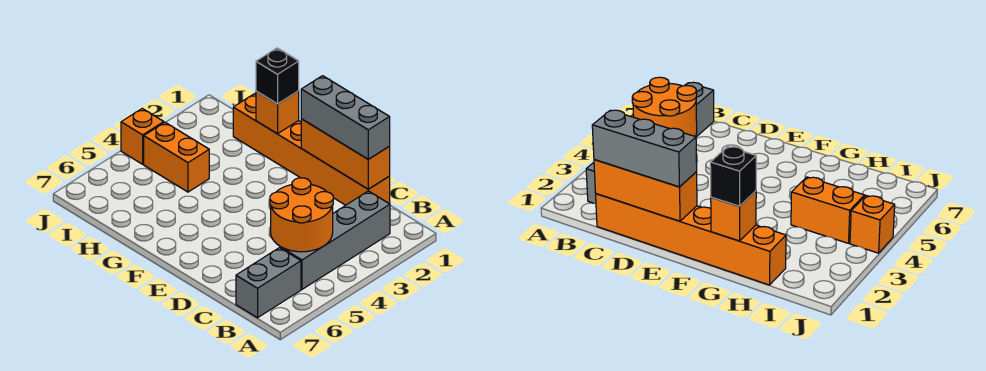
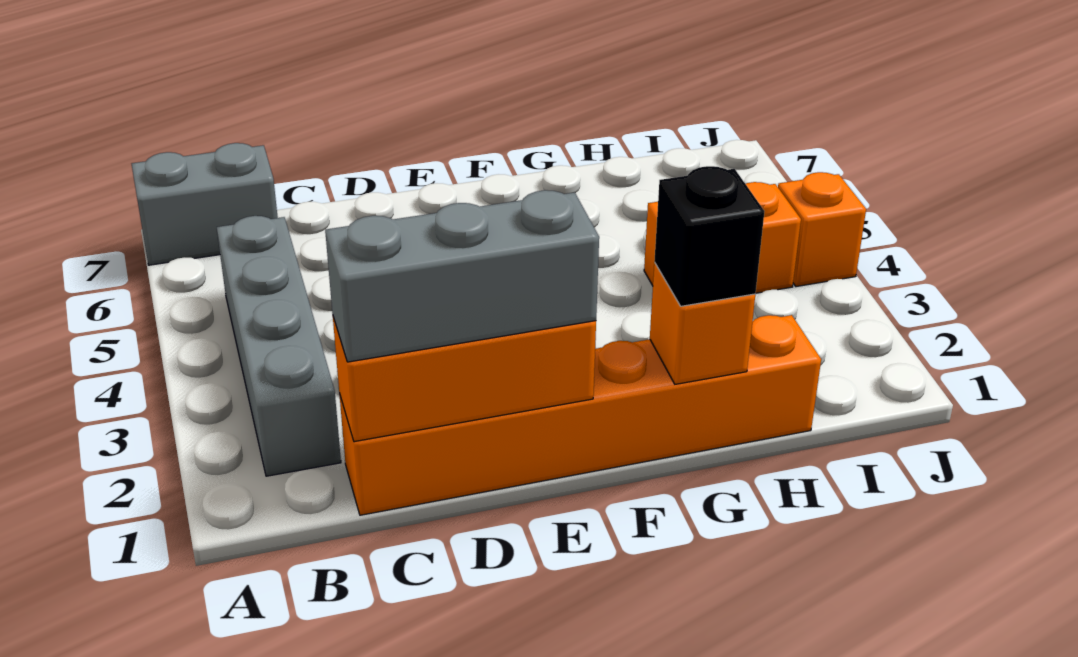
orange 2x2 round brick [270,178,333,252] -> none
grey 1x2 brick [236,248,301,318] -> grey 1x2 brick turned to [132,143,278,265]

